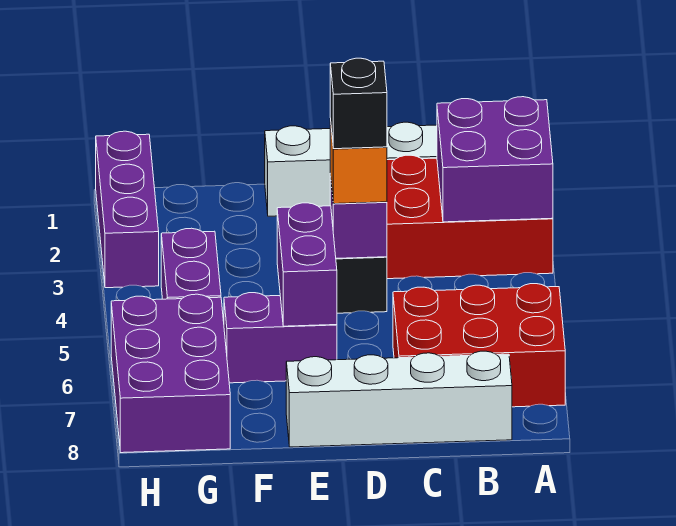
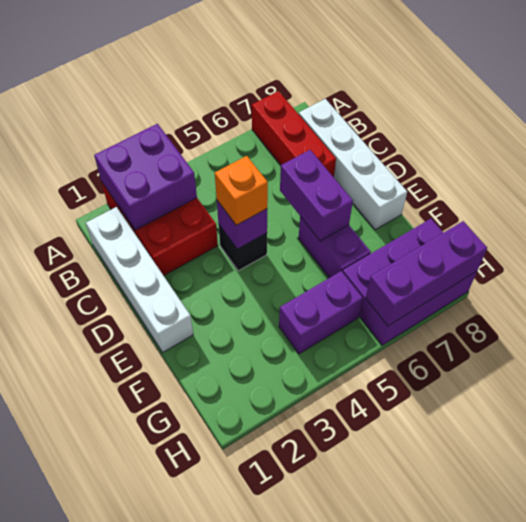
red 2x3 brick [393,284,565,407] -> red 1x3 brick [252,91,336,177]
black 1x1 brick [330,58,387,149] -> none
purple 1x2 brick [277,203,337,326] -> purple 1x2 brick turned to [280,150,353,241]
purple 1x3 brick [96,131,159,288] -> purple 1x3 brick moved to [366,221,487,326]

